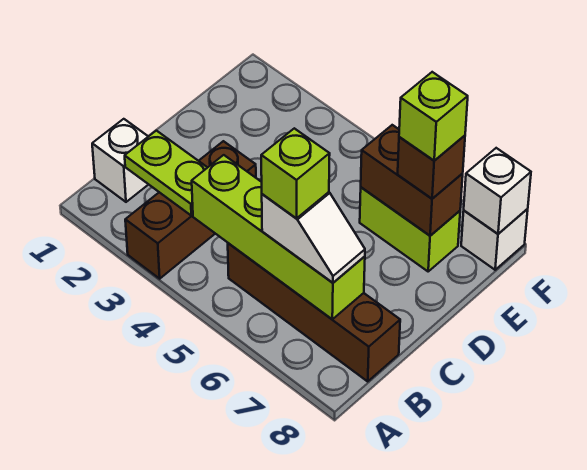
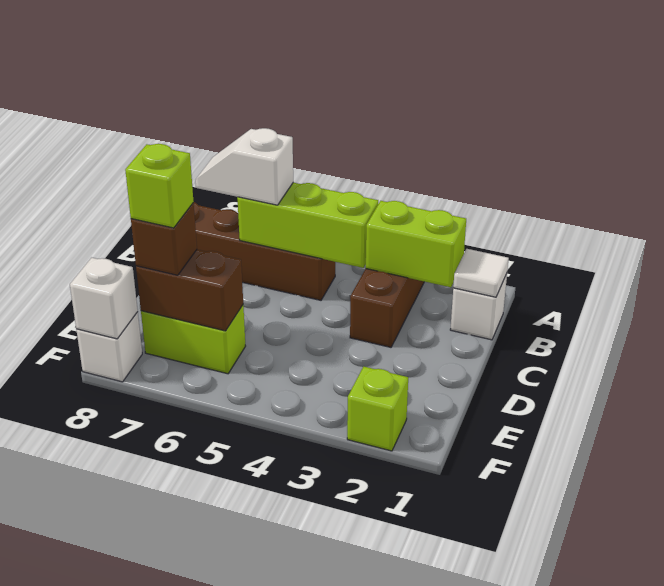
none -> white 1x1 tile [453,249,509,297]
lime 1x2 plate [125,131,208,216] -> lime 1x2 brick [366,201,466,287]
lime 1x4 brick [192,155,365,319] -> lime 1x3 brick [237,183,378,268]
lime 1x1 brick [261,128,330,218] -> lime 1x1 brick moved to [347,367,408,451]

